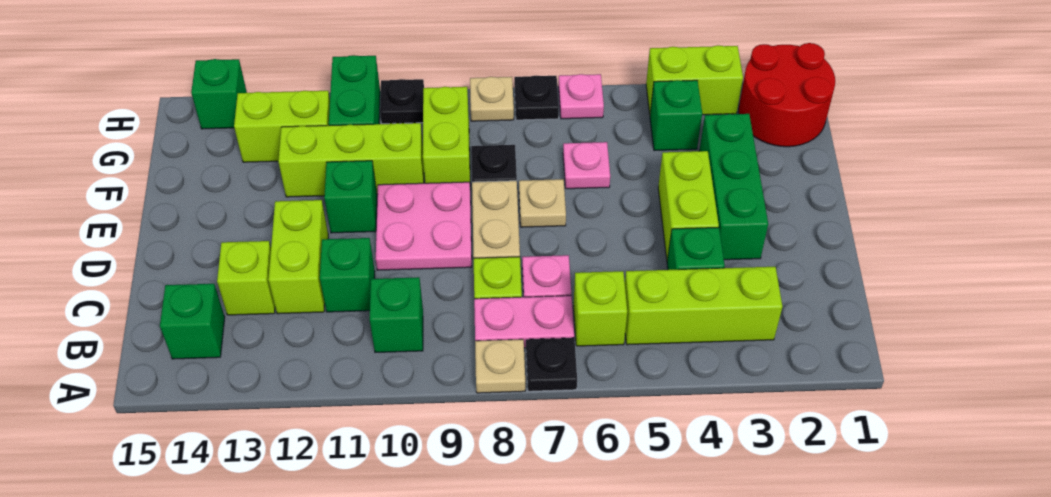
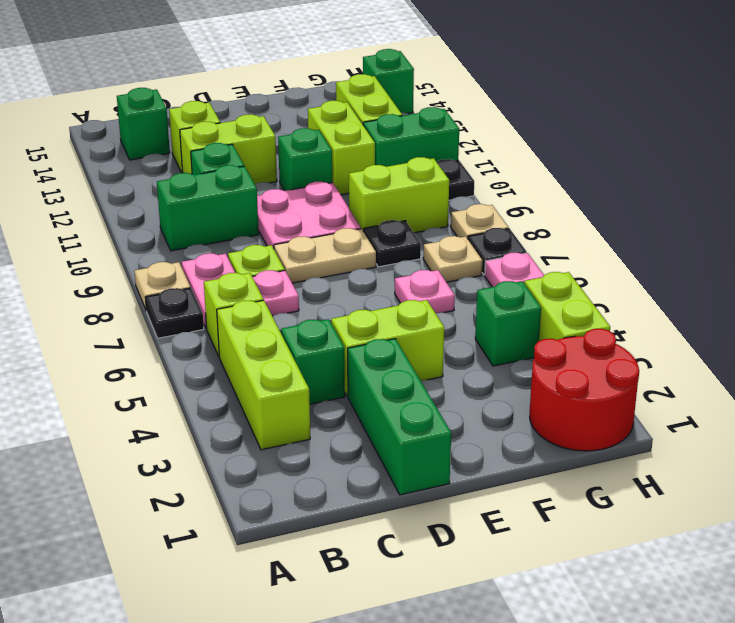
green 1x1 brick [370,277,423,352] -> green 1x2 brick [157,165,259,251]
green 1x3 brick [699,114,768,260] -> green 1x3 brick turned to [348,339,451,495]
tan 1x1 plate [519,179,566,227] -> tan 1x1 plate moved to [423,236,482,282]
lime 1x3 brick [278,123,424,197] -> lime 1x2 brick [308,101,375,195]

